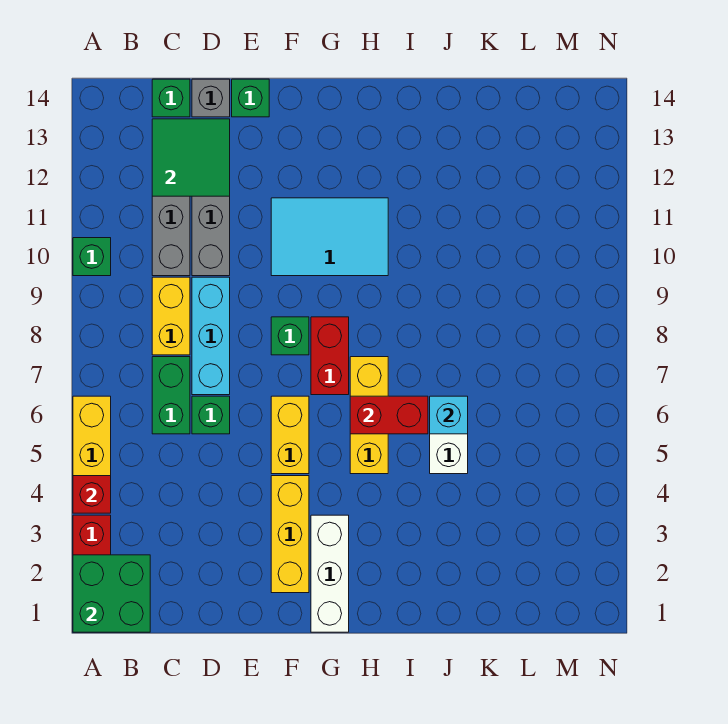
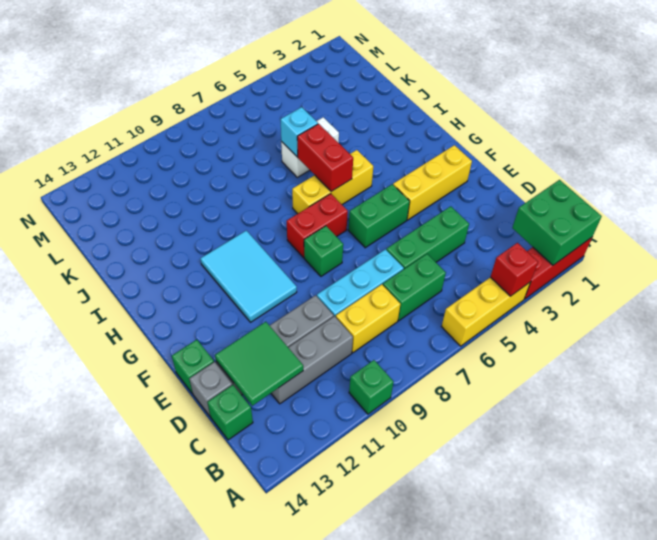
green 1x1 brick [192,396,230,434] -> green 1x3 brick [386,206,469,269]
yellow 1x2 brick [271,396,309,474] -> green 1x2 brick [348,184,410,248]
white 1x3 brick [311,515,349,632] -> none

